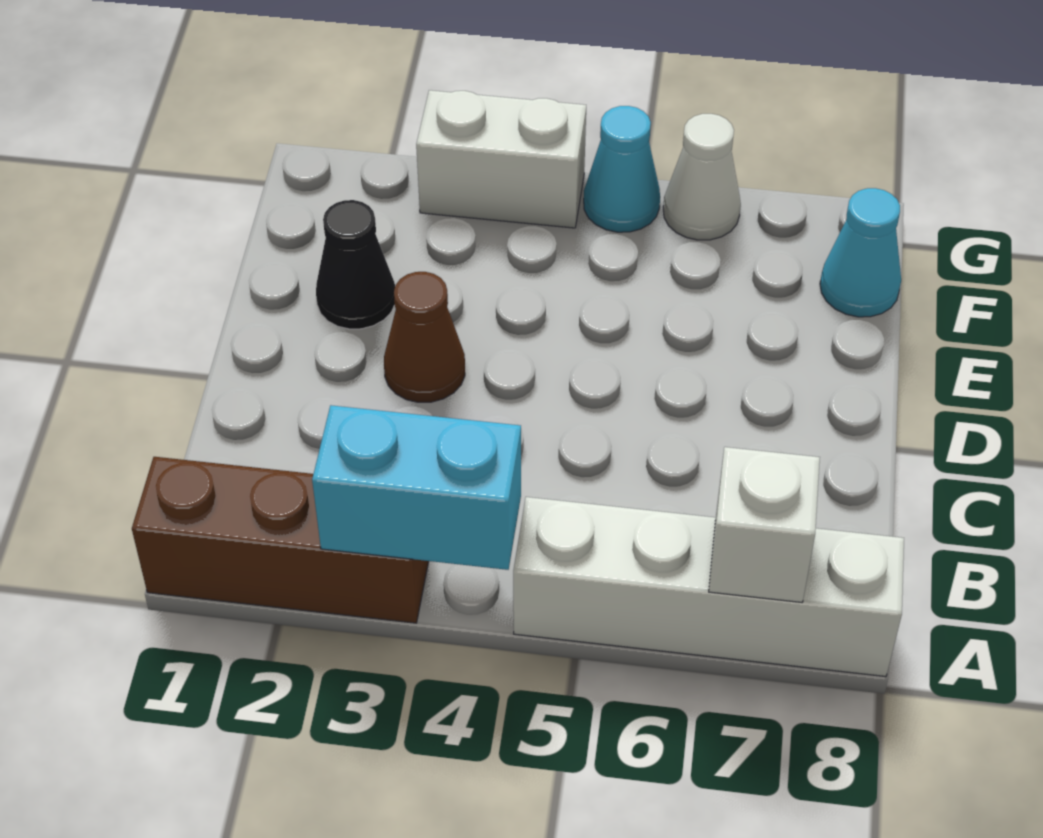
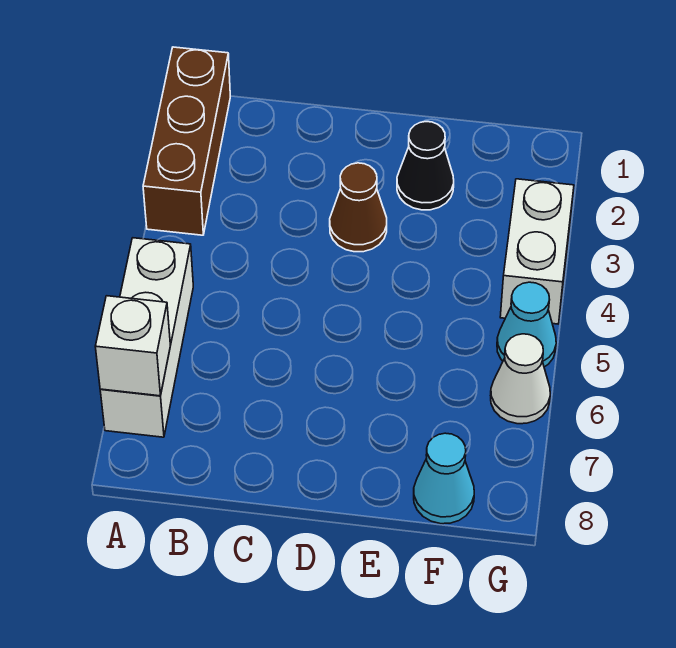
cyan 1x2 brick [312,405,521,570] -> none
white 1x4 brick [513,497,904,677] -> white 1x3 brick [100,238,193,437]

